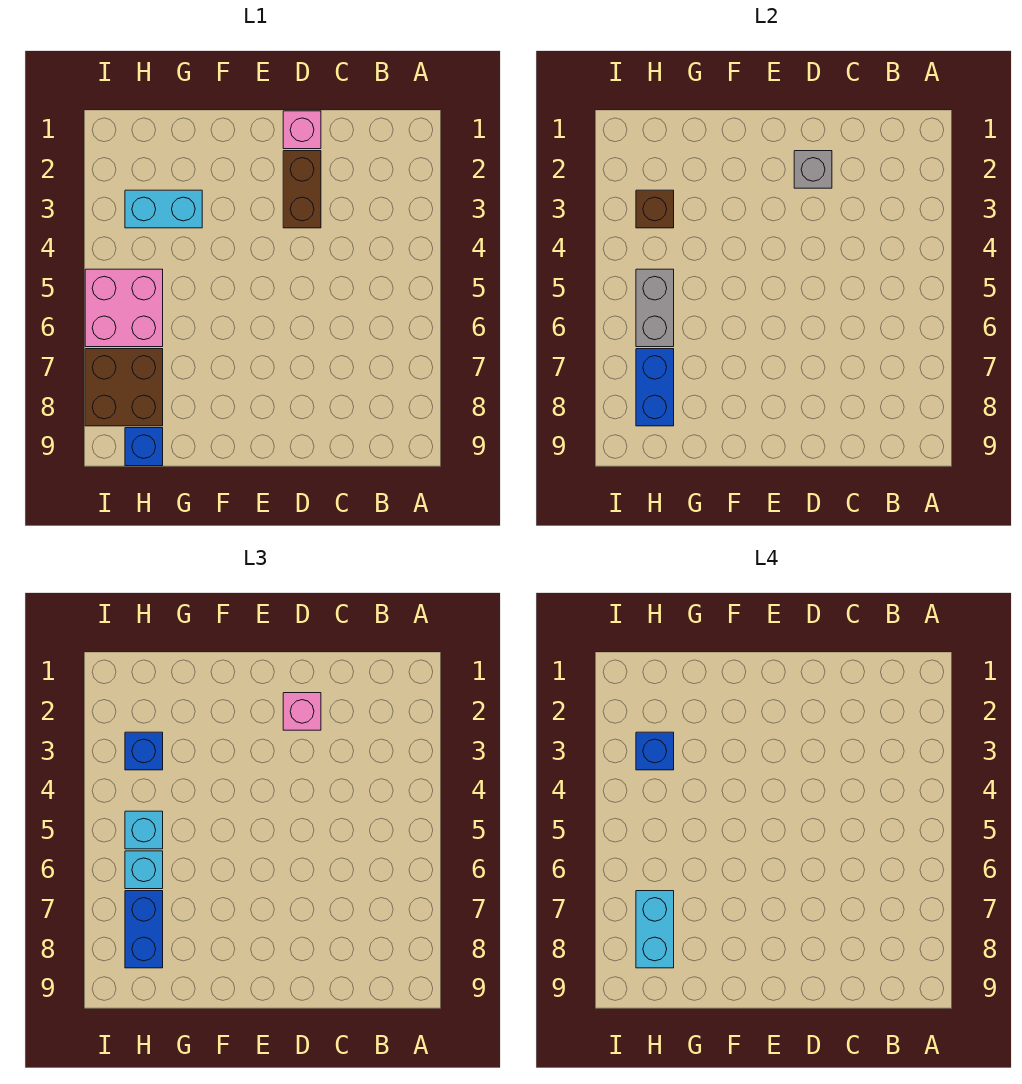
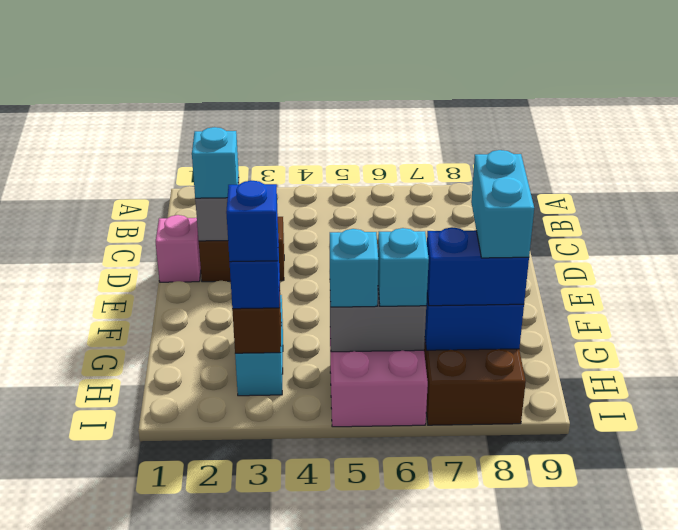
pink 1x1 brick [283,693,321,730] -> cyan 1x1 brick [192,127,239,198]
cyan 1x2 brick [636,891,674,968] -> cyan 1x2 brick turned to [471,150,534,258]
blue 1x1 brick [125,428,163,466] -> none

